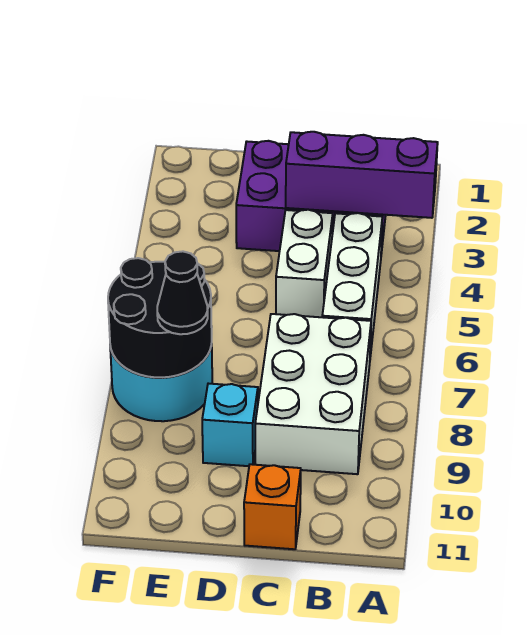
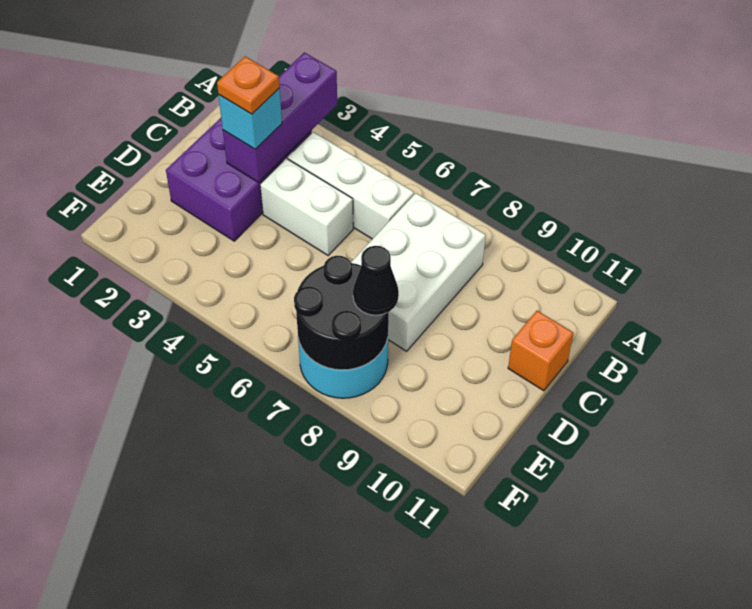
white 2x3 brick [255,314,371,474] -> white 2x3 brick turned to [351,193,486,351]
none -> orange 1x1 plate [217,56,280,114]
cyan 1x1 brick [202,384,258,466] -> cyan 1x1 brick moved to [218,88,282,149]

